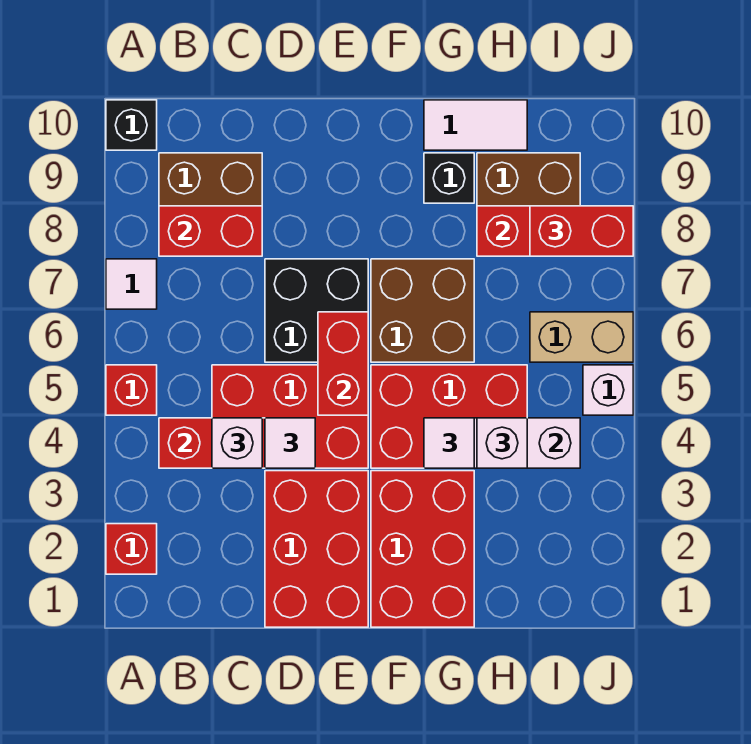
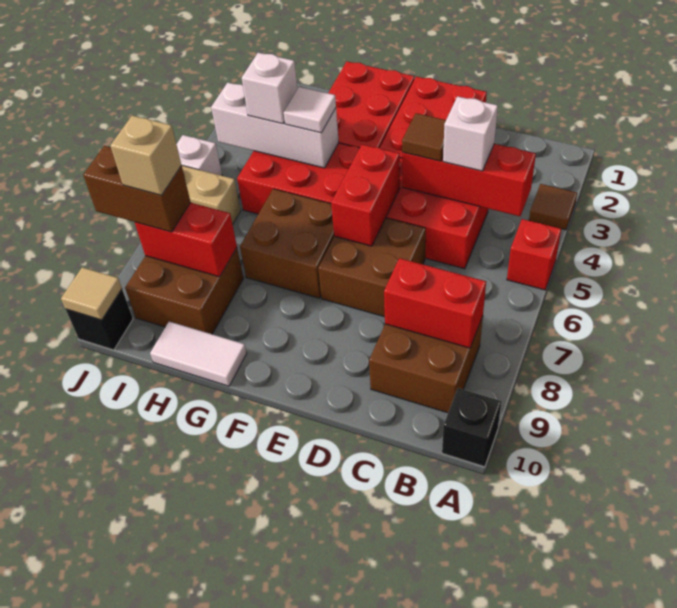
red 1x1 brick [106,524,157,574] -> none
none -> brown 1x1 tile [529,184,577,230]
white 1x1 tile [106,259,157,309] -> none
white 1x1 tile [265,418,315,468] -> brown 1x1 tile [402,113,446,161]
black 2x2 brick [265,259,368,362] -> brown 2x2 brick [318,218,426,317]
black 1x1 brick [424,153,474,203] -> black 1x1 brick moved to [66,289,133,350]
red 1x2 brick [530,206,633,256] -> brown 1x2 brick [83,146,191,232]
none -> tan 1x1 brick [110,116,181,195]
none -> tan 1x1 tile [61,267,122,320]

